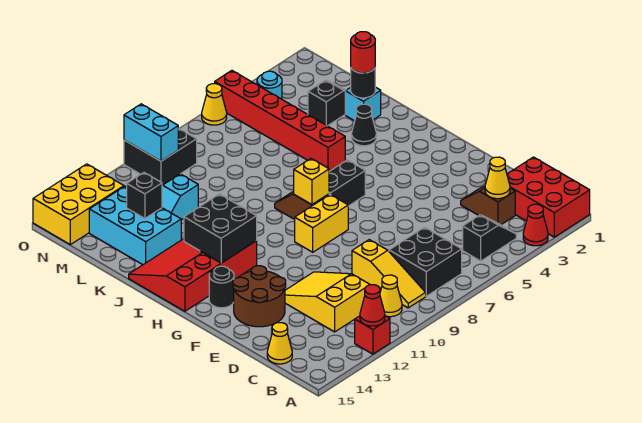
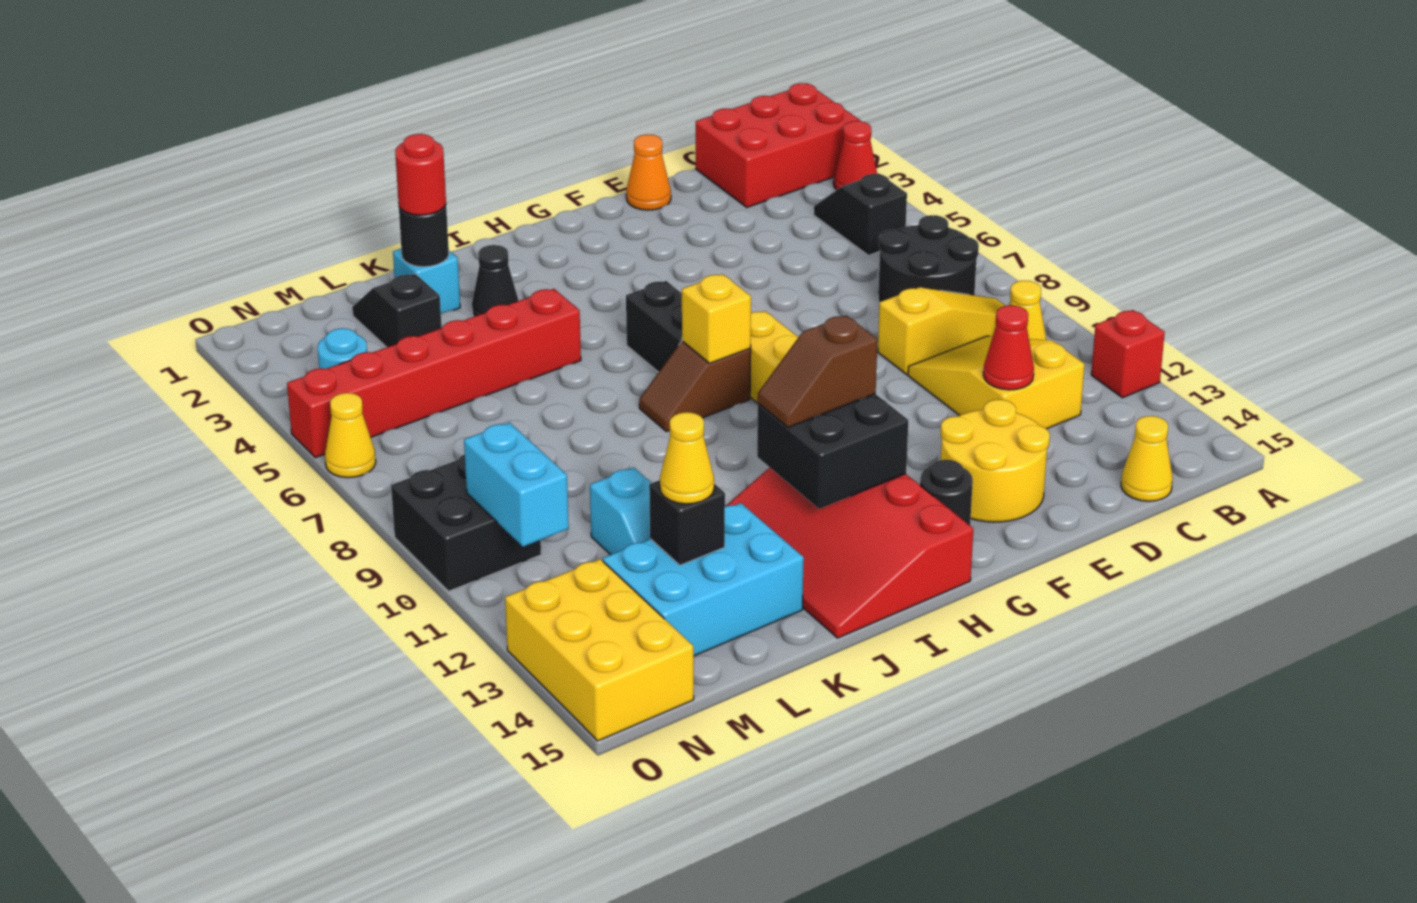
red 1x1 cone [360,285,385,326] -> red 1x1 cone moved to [983,305,1034,390]
black 2x2 brick [389,227,462,296] -> black 2x2 round brick [878,215,979,304]
brown 1x2 slope [461,186,515,225] -> brown 1x2 slope moved to [758,315,878,428]
yellow 1x1 cone [485,157,510,199] -> yellow 1x1 cone moved to [660,412,714,504]
yellow 2x3 slope [285,272,370,332] -> yellow 2x3 slope turned to [908,336,1085,429]
none -> orange 1x1 cone [626,134,671,210]
brown 2x2 round brick [233,266,286,327] -> yellow 2x2 round brick [941,399,1050,522]
cyan 1x2 brick [124,104,178,161] -> cyan 1x2 brick turned to [464,423,569,547]

